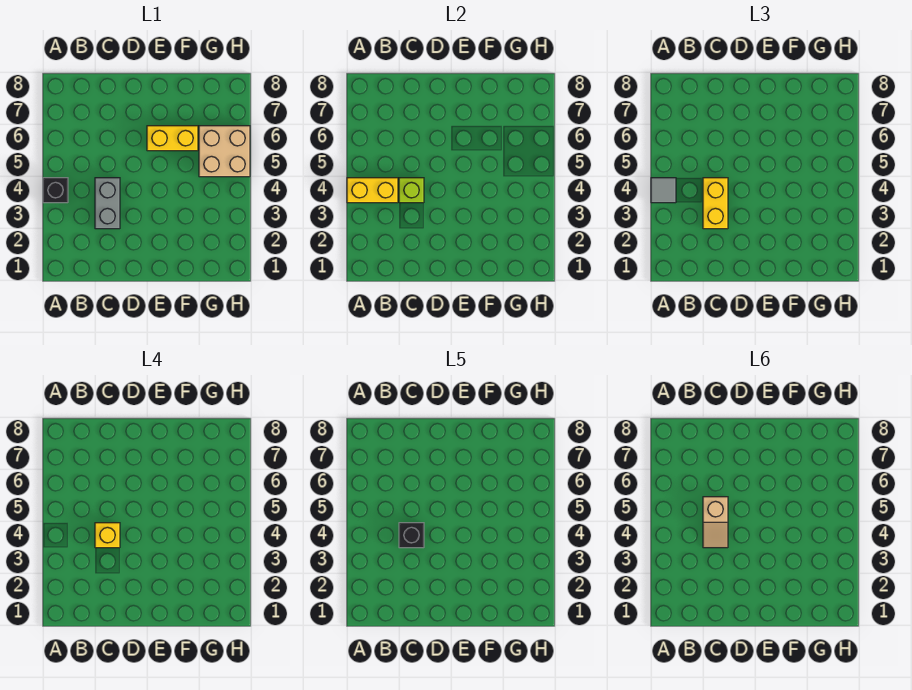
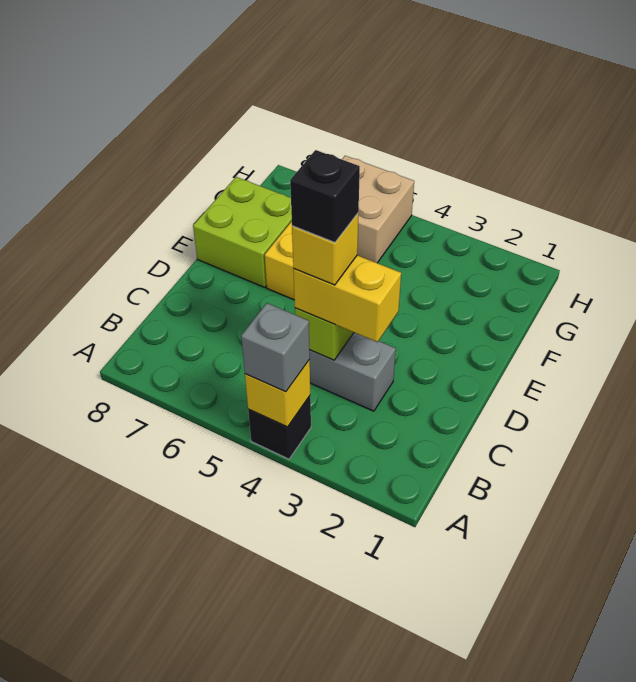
yellow 1x2 brick [347,178,398,203] -> yellow 1x1 brick [245,360,310,427]
grey 1x1 tile [651,178,676,203] -> grey 1x1 brick [241,303,310,392]
tan 1x2 slope [703,497,728,548] -> none
none -> lime 2x2 brick [193,177,292,288]

